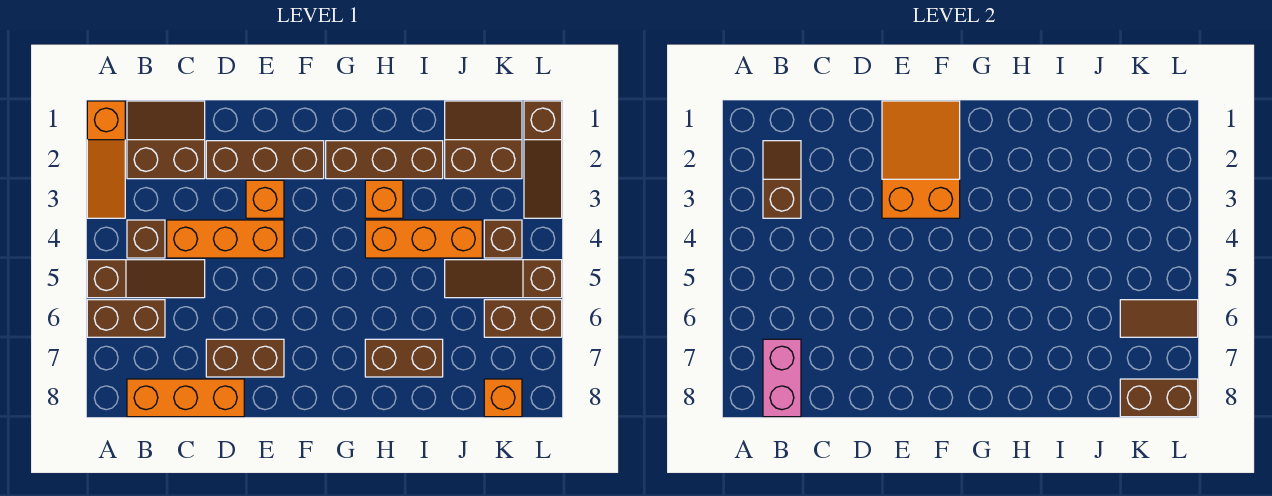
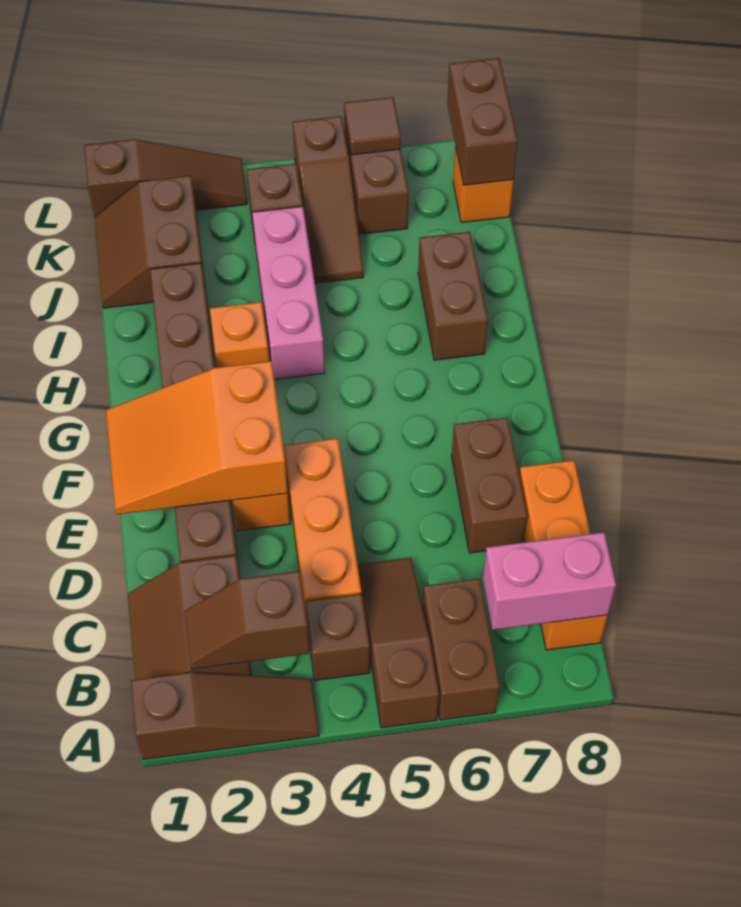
orange 1x3 slope [87,101,125,218] -> brown 1x3 slope [131,672,319,760]
orange 1x3 brick [365,220,482,258] -> pink 1x3 brick [252,206,325,380]
brown 1x2 tile [1120,300,1198,337] -> brown 1x1 tile [344,97,401,155]

